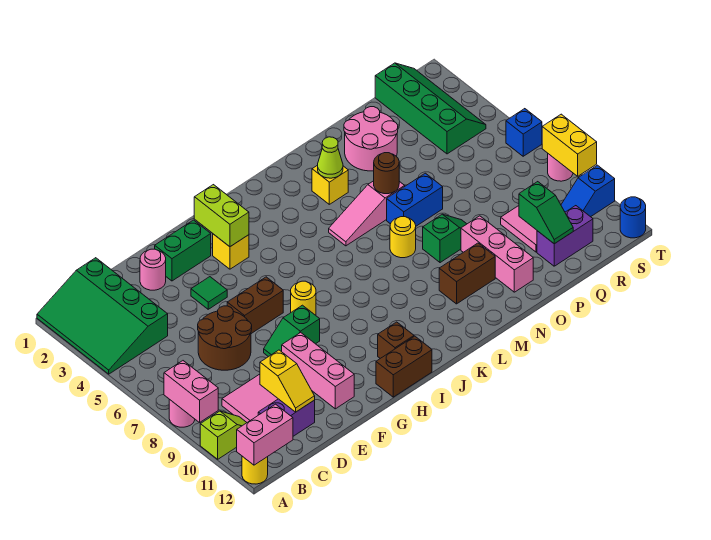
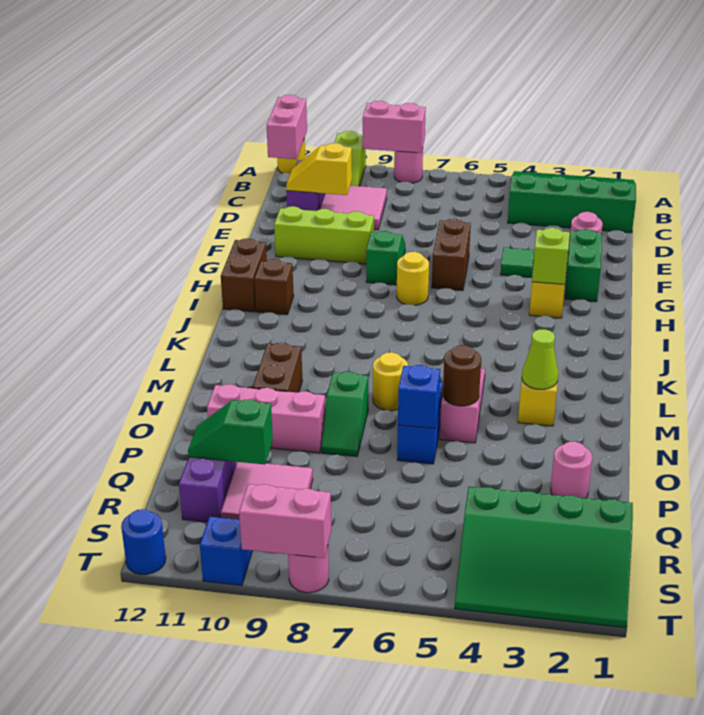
brown 2x2 round brick [198,306,252,370] -> none
pink 1x3 brick [282,332,354,409] -> lime 1x3 brick [274,206,374,264]
lime 1x2 brick [194,185,249,247] -> lime 1x1 brick [532,228,570,284]
pink 2x2 round brick [344,107,398,171] -> pink 1x1 round brick [551,441,592,498]
green 2x4 slope [375,63,486,154] -> green 3x4 slope [455,487,633,628]
blue 1x1 brick [506,109,542,156] -> blue 1x1 brick moved to [398,365,440,429]
yellow 1x2 brick [542,114,597,176] -> pink 1x2 brick [239,484,331,558]

